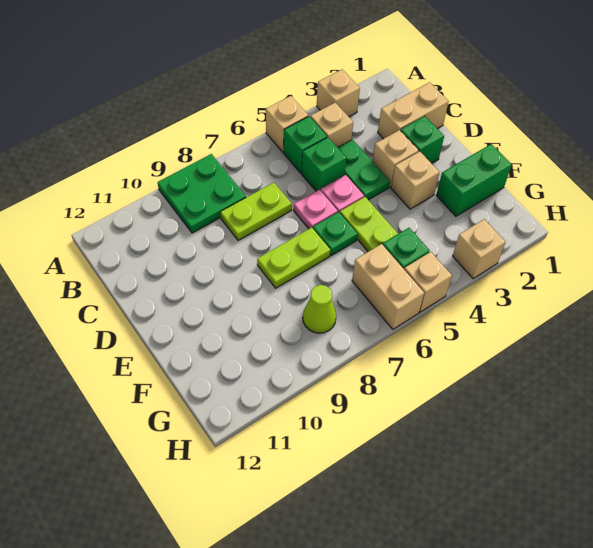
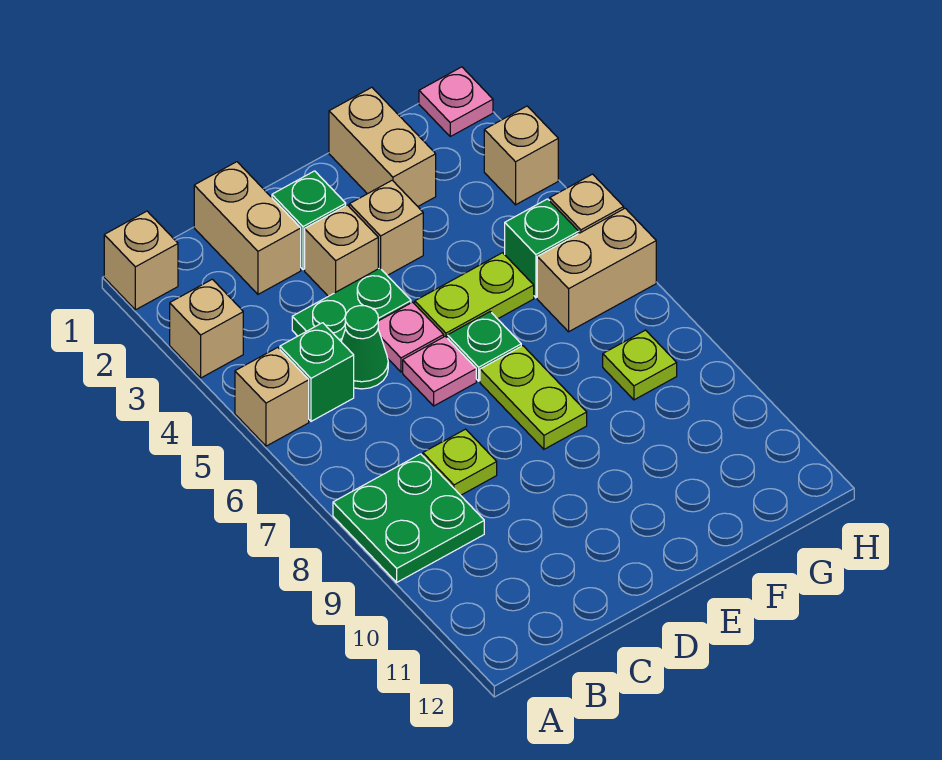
tan 1x1 brick [310,103,353,148] -> tan 1x1 brick moved to [104,211,178,310]
green 1x1 brick [302,138,347,191] -> green 1x1 cone [341,306,388,389]
lime 1x2 plate [220,183,292,240] -> lime 1x1 plate [423,429,497,495]
green 1x2 brick [436,144,512,216] -> tan 1x2 brick [329,87,436,206]
lime 1x1 cone [303,285,336,333] -> lime 1x1 plate [603,330,677,400]
none -> pink 1x1 plate [419,67,493,136]

